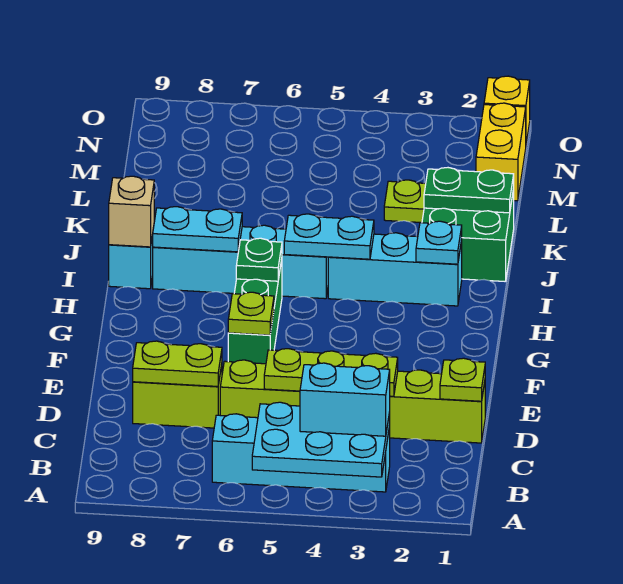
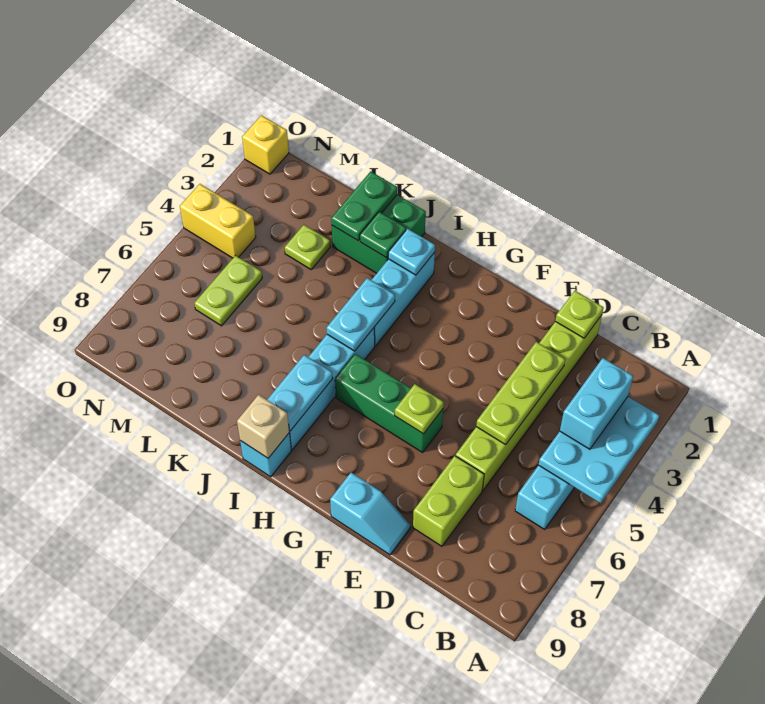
lime 1x2 plate [133,341,222,386] -> lime 1x2 plate moved to [194,255,262,326]
none -> cyan 1x2 slope [330,472,410,555]
green 1x1 plate [236,238,282,281] -> green 1x1 plate moved to [360,212,406,258]
yellow 1x2 brick [476,103,526,201] -> yellow 1x2 brick moved to [180,184,256,258]

